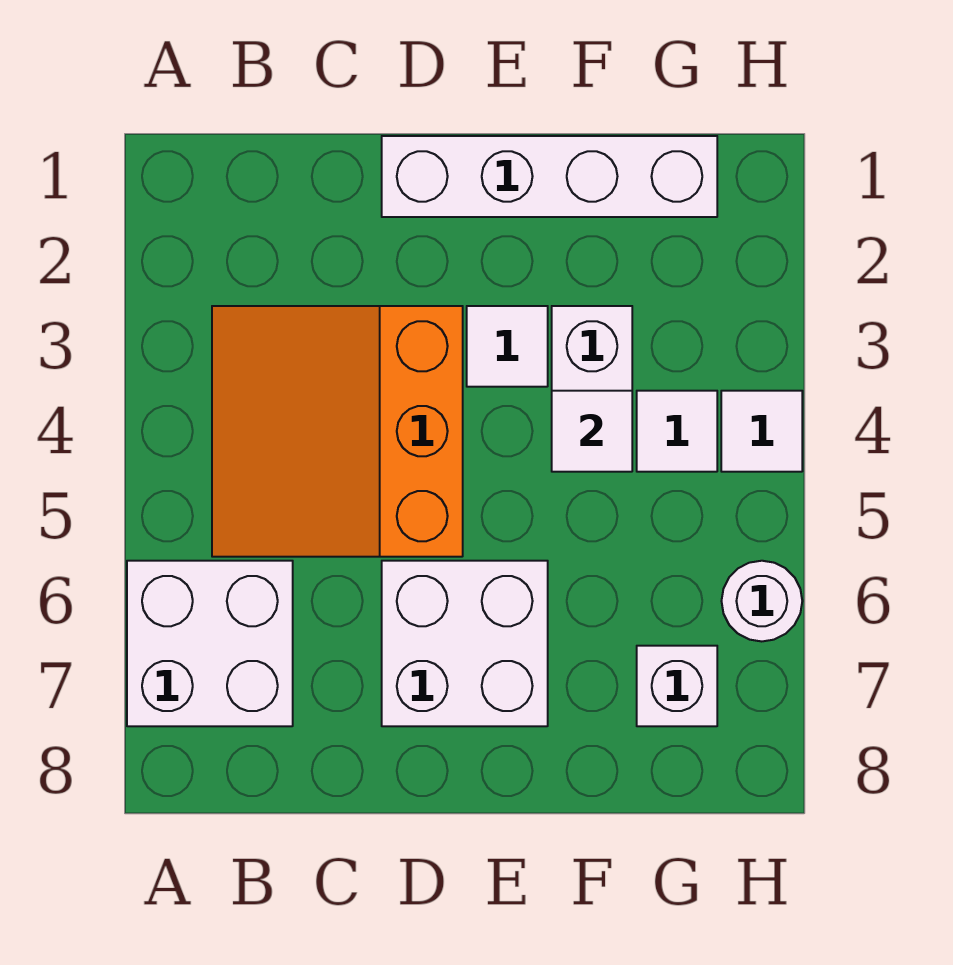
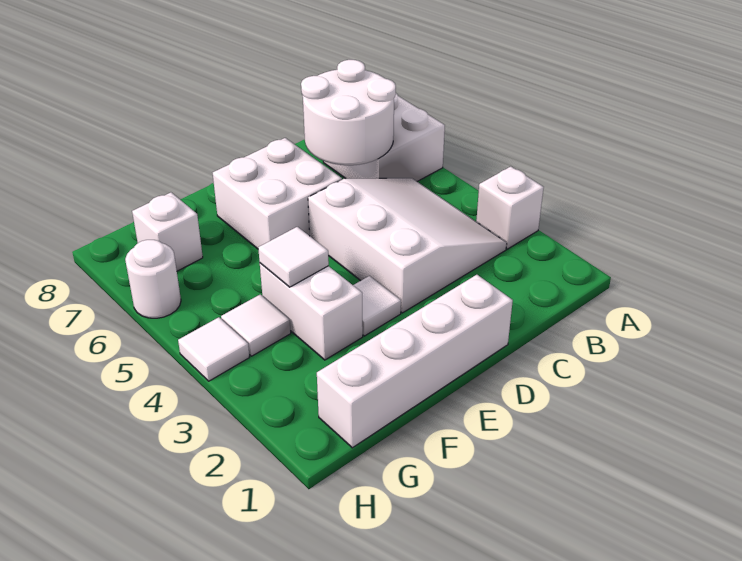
none -> white 1x1 brick [476,167,544,249]
orange 3x3 slope [212,306,463,557] -> white 3x3 slope [308,178,507,313]
none -> white 2x2 round brick [301,60,396,165]

